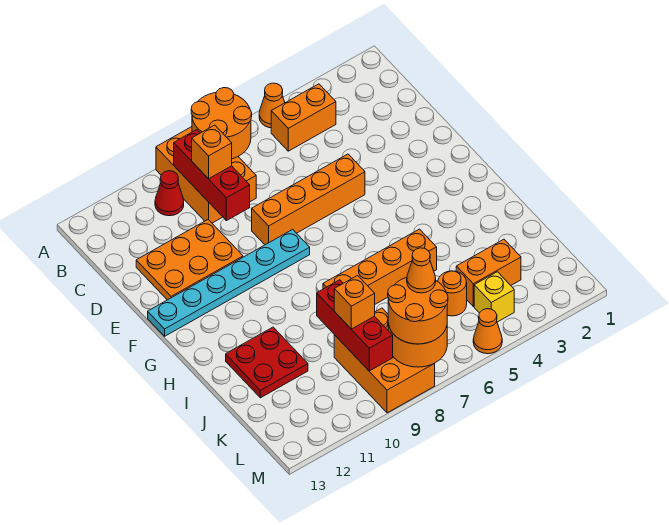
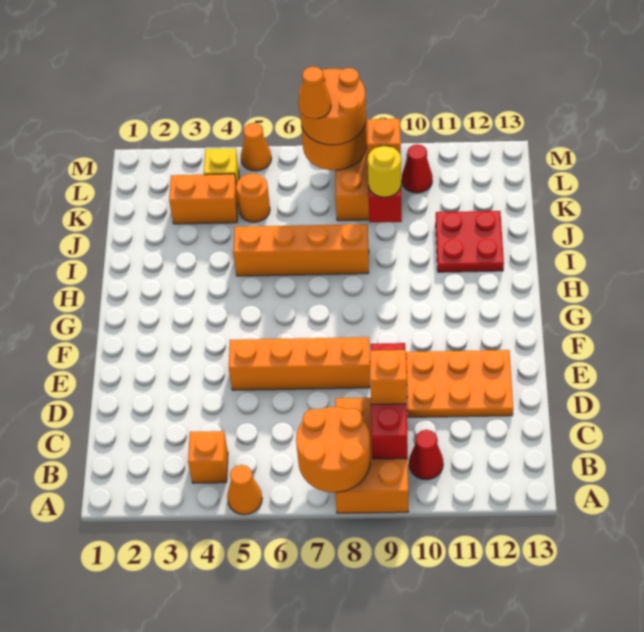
orange 1x2 brick [271,84,336,151] -> orange 1x1 brick [188,431,228,483]
cyan 1x6 plate [148,229,310,336] -> none
none -> yellow 1x1 round brick [368,146,401,197]
none -> red 1x1 cone [402,144,433,193]

